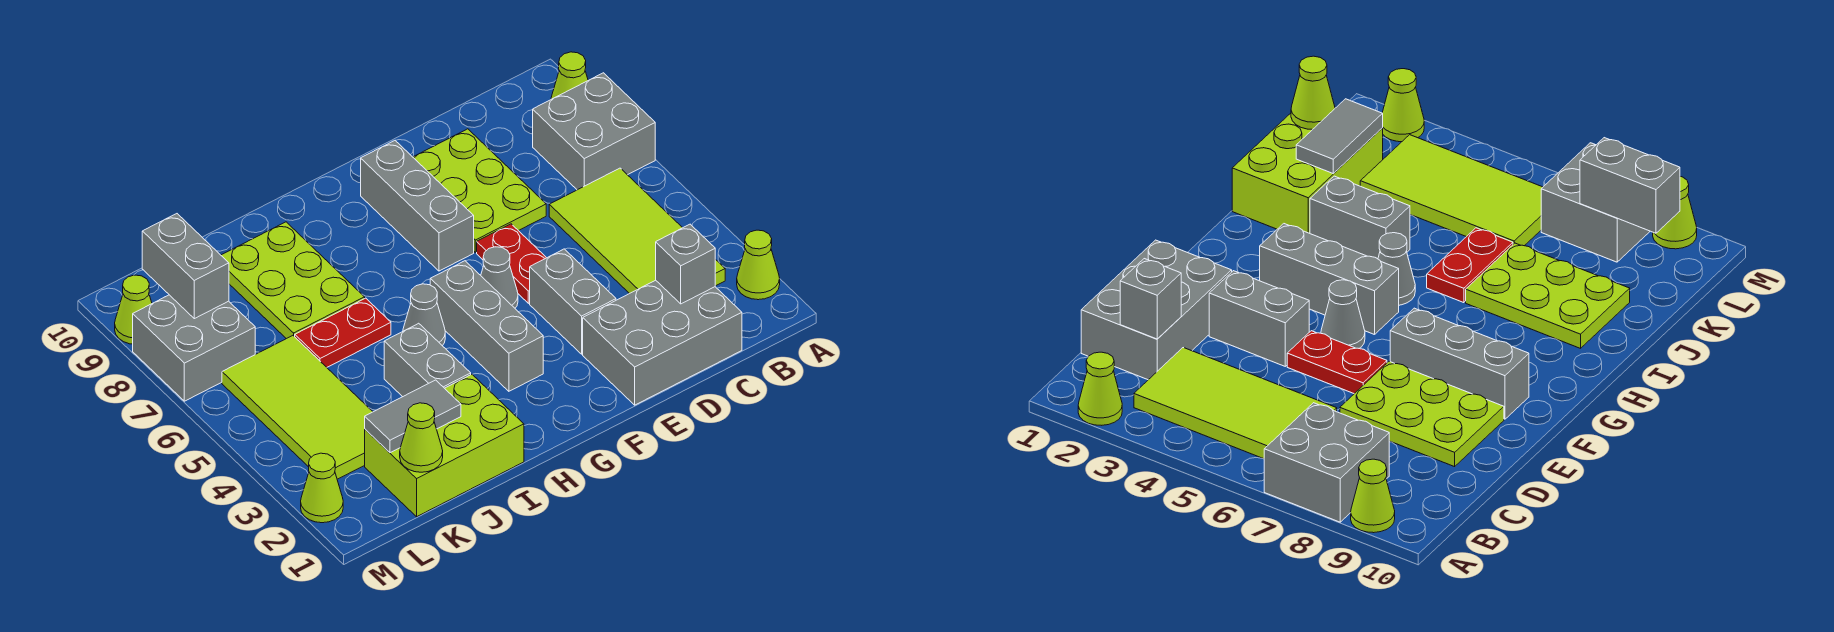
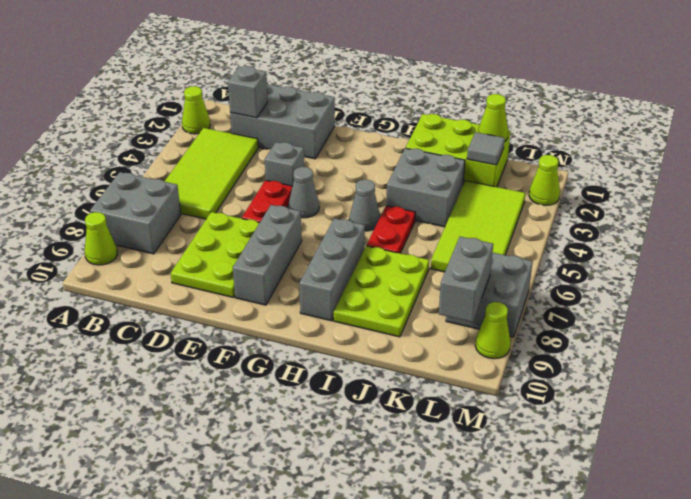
grey 1x2 brick [530,249,616,354] -> grey 1x1 brick [265,142,304,186]
grey 1x3 brick [430,261,543,391] -> grey 1x3 brick moved to [299,218,365,321]
grey 1x2 brick [384,323,471,397] -> grey 2x2 brick [386,148,465,227]
red 1x2 plate [295,298,391,367] -> red 1x2 plate turned to [367,206,415,253]
grey 1x2 tile [365,380,461,453] -> grey 1x1 tile [467,132,505,165]

